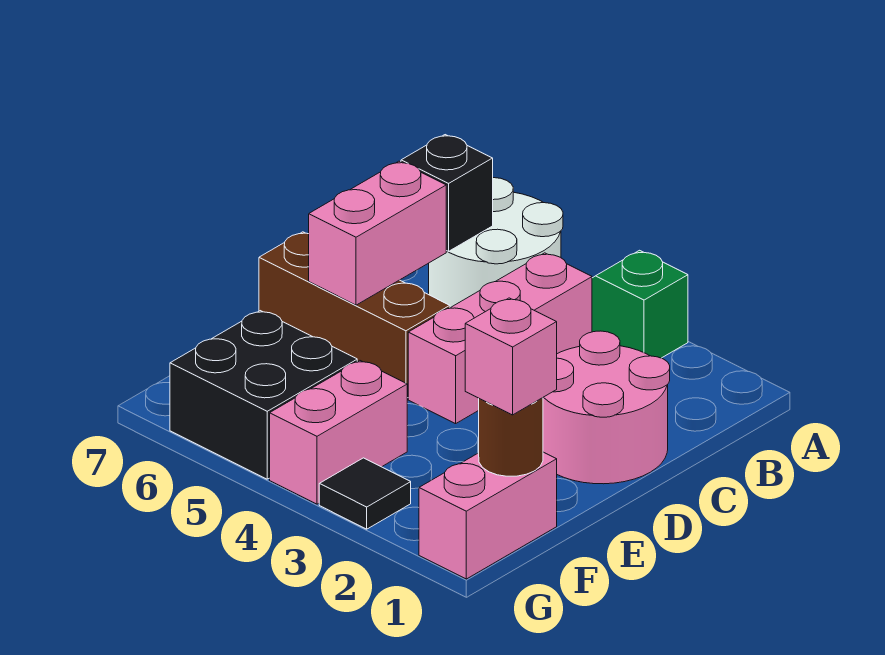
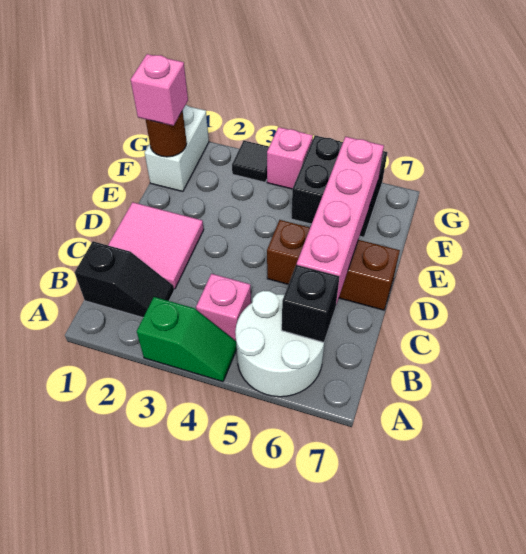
none -> black 1x2 slope [75,241,174,318]
pink 1x3 brick [408,253,592,424] -> pink 1x1 brick [196,274,251,341]
pink 2x2 round brick [543,331,670,484] -> pink 2x2 tile [108,202,204,289]
pink 1x2 brick [309,161,446,305] -> pink 1x4 brick [297,137,384,304]
pink 1x2 brick [419,452,557,579] -> white 1x2 brick [145,105,209,192]
pink 1x2 brick [270,361,407,504] -> pink 1x1 brick [267,127,313,189]

